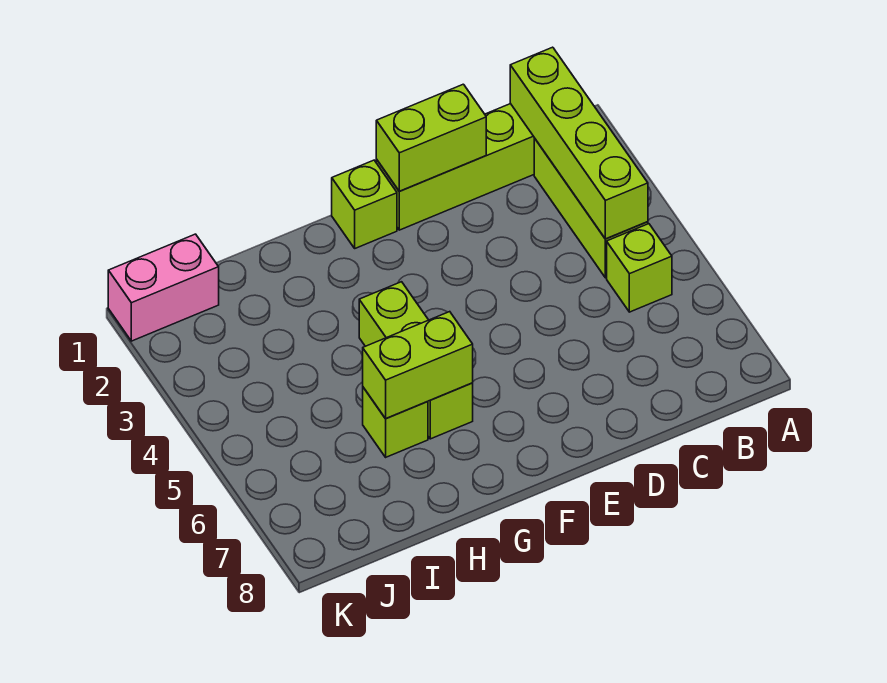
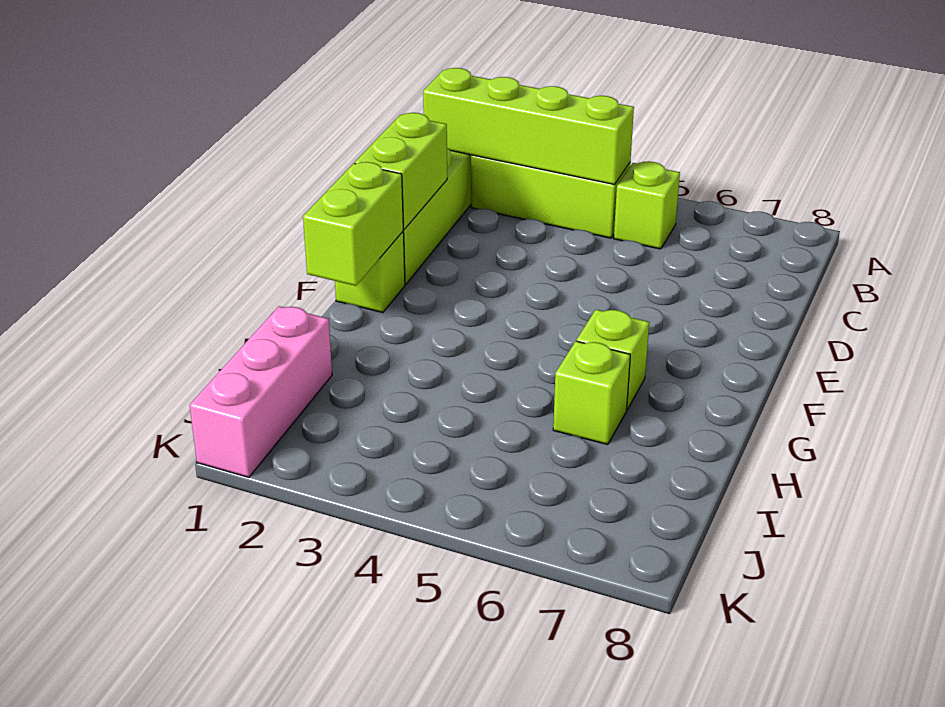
lime 1x3 brick [359,282,473,439] -> lime 1x1 brick [577,309,649,409]
lime 1x2 brick [363,312,473,419] -> lime 1x2 brick moved to [303,162,403,286]
pink 1x2 brick [108,234,219,341] -> pink 1x3 brick [190,306,332,478]

